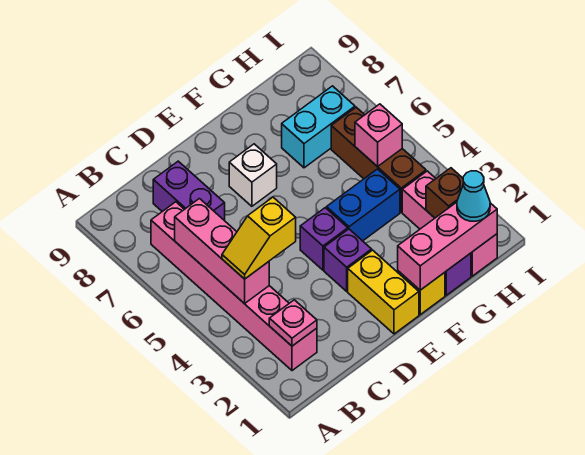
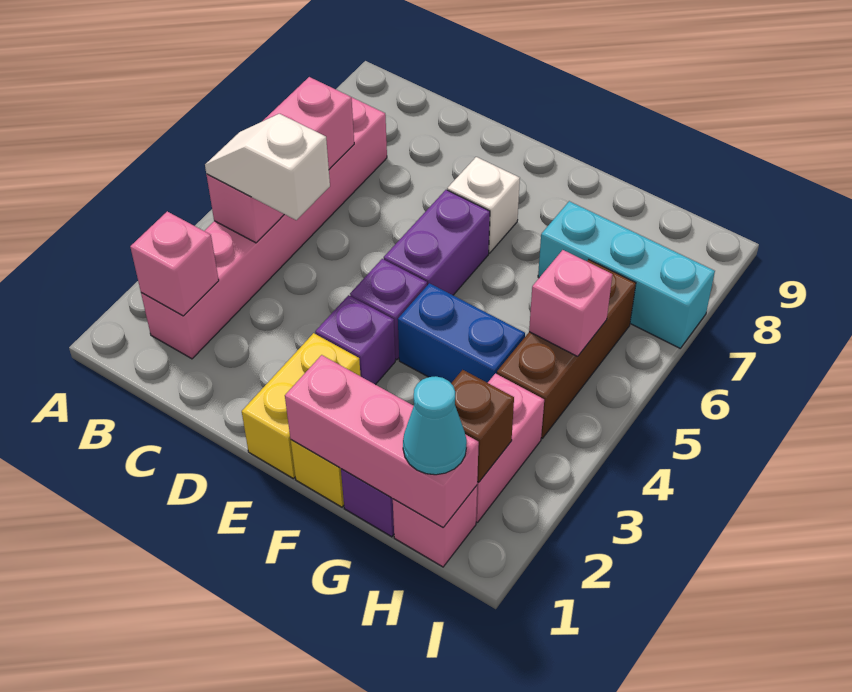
pink 1x1 plate [269,300,317,346] -> pink 1x1 brick [130,211,219,316]
yellow 1x2 slope [222,197,296,279] -> white 1x2 slope [205,114,330,220]
purple 1x2 brick [153,161,225,221] -> purple 1x2 brick moved to [384,190,490,295]
cyan 1x2 brick [282,86,355,168] -> cyan 1x3 brick [538,201,715,348]

